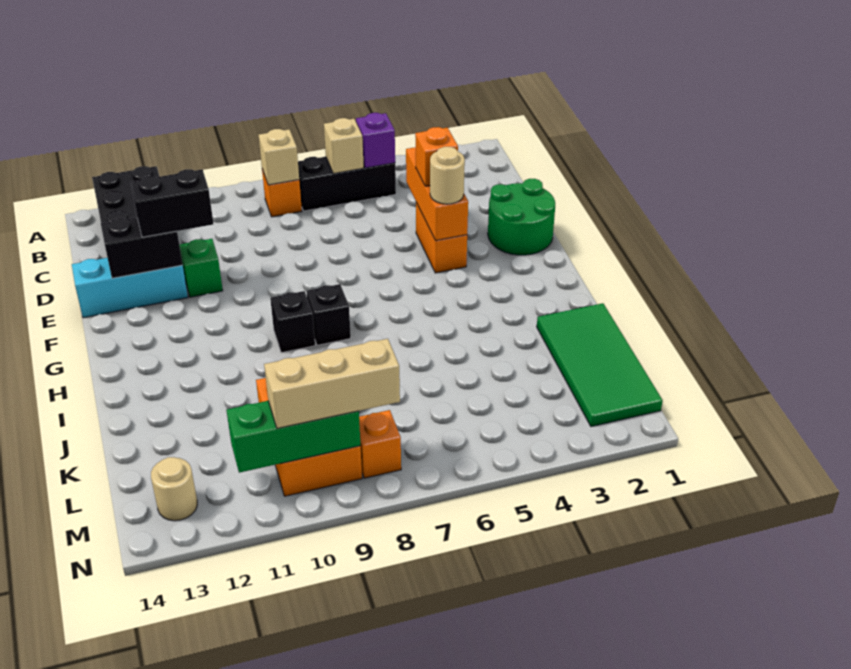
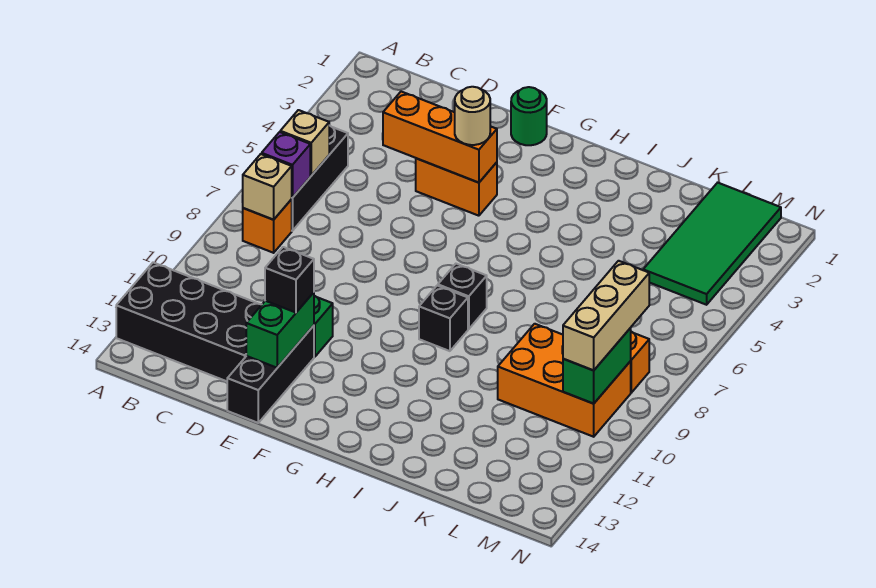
purple 1x1 brick [356,113,395,168] -> purple 1x1 brick moved to [262,132,310,198]
green 2x2 round brick [488,179,555,255] -> green 1x1 round brick [511,87,547,145]
orange 1x1 brick [415,127,458,186] -> none
black 1x2 brick [131,169,213,237] -> black 1x1 brick [265,247,314,313]
cyan 1x3 brick [72,258,188,318] -> black 1x3 brick [227,326,314,423]
black 1x2 brick [101,217,183,278] -> green 1x2 brick [246,292,314,368]
green 2x4 tile [537,303,663,427] -> green 2x4 tile turned to [643,183,781,305]
green 1x3 brick [226,401,360,473] -> green 1x2 brick [563,328,631,404]
tan 1x1 round brick [151,457,197,521] -> none

